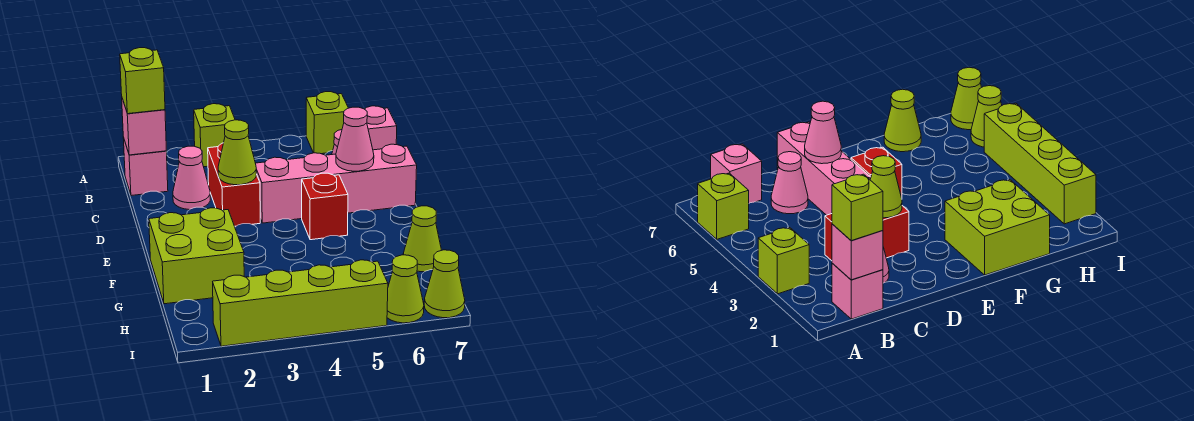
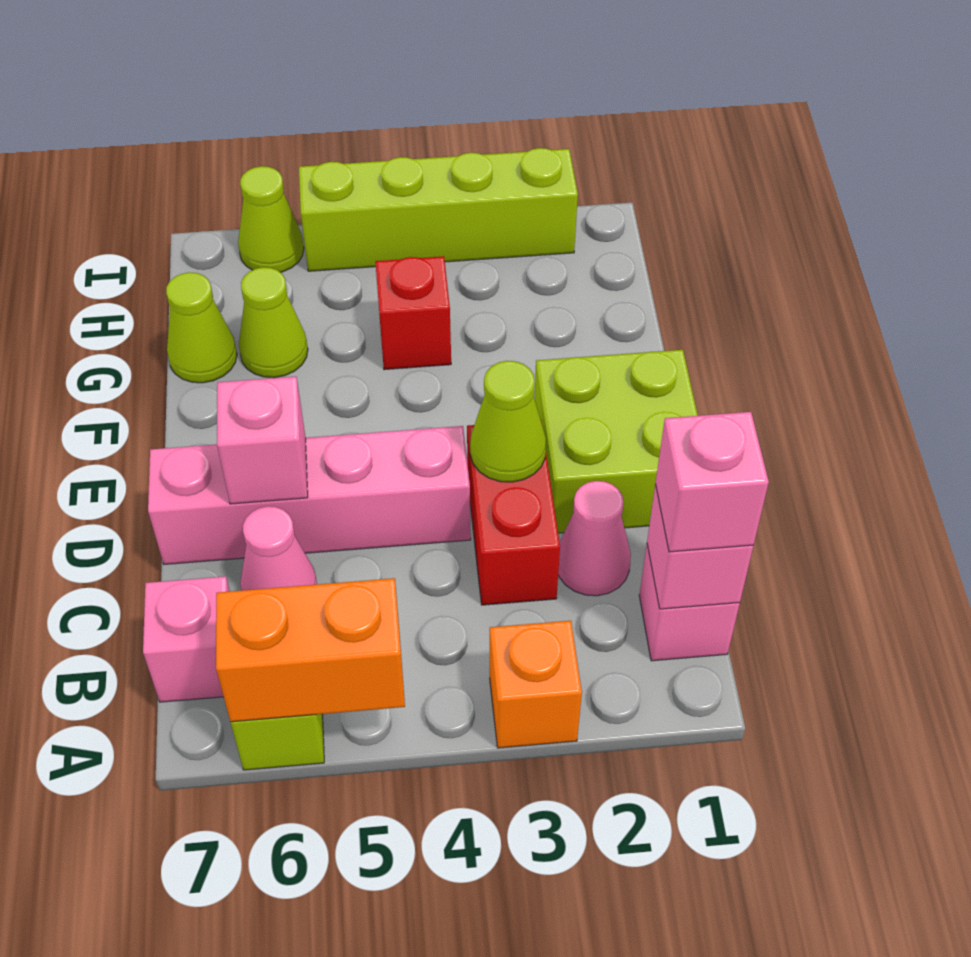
lime 1x1 brick [194,104,235,167] -> orange 1x1 brick [490,621,582,748]
none -> orange 1x2 brick [216,578,405,722]
lime 1x1 brick [120,48,165,114] -> pink 1x1 brick [655,412,769,552]
pink 1x1 cone [336,107,374,171] -> pink 1x1 brick [217,377,308,504]
red 1x1 brick [302,173,348,240] -> red 1x1 brick moved to [375,256,451,370]
lime 2x2 brick [149,208,244,304] -> lime 2x2 brick moved to [535,350,698,533]
lime 1x1 cone [424,250,465,318] -> lime 1x1 cone moved to [239,267,308,378]

